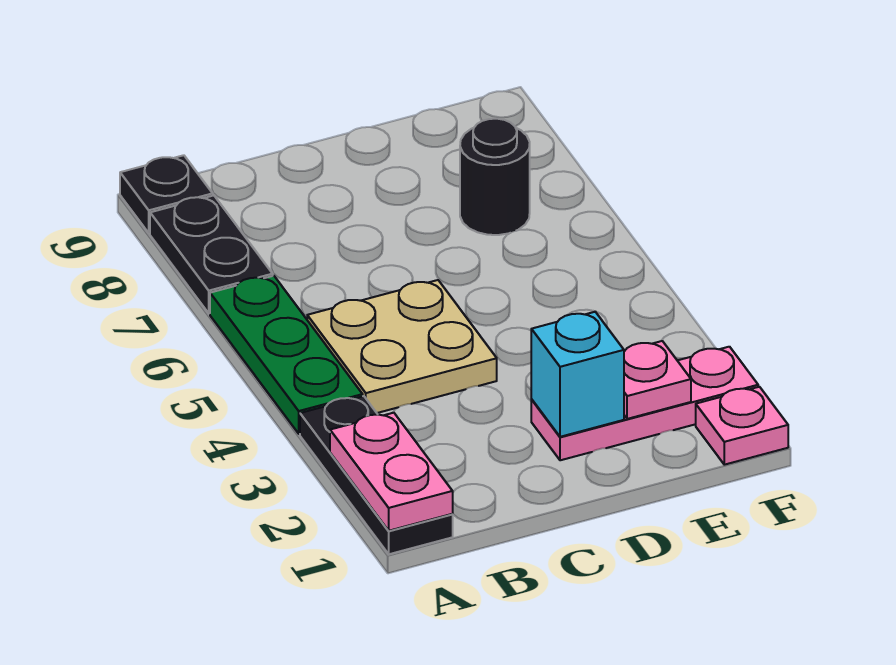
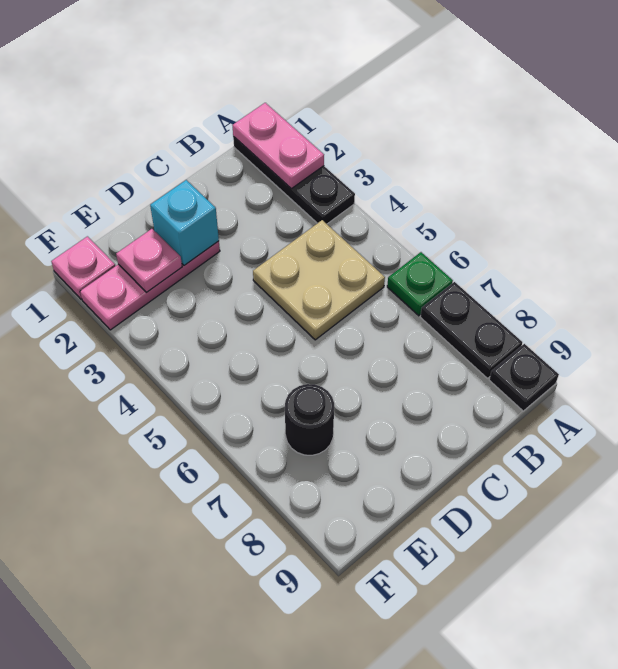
green 1x3 plate [210,276,363,434] -> green 1x1 plate [387,252,453,316]

